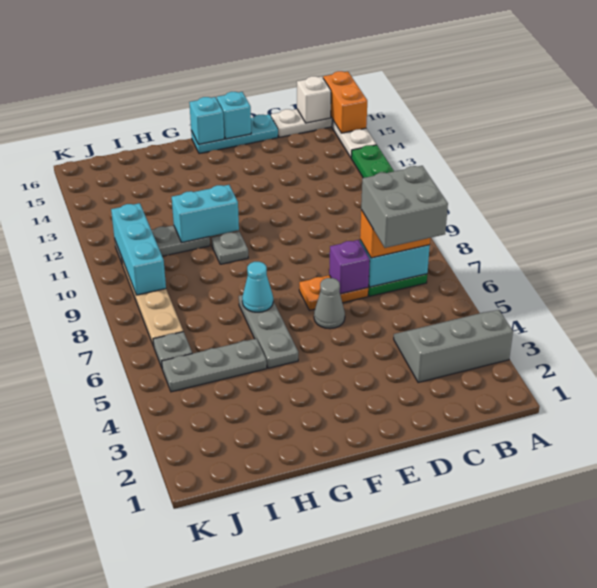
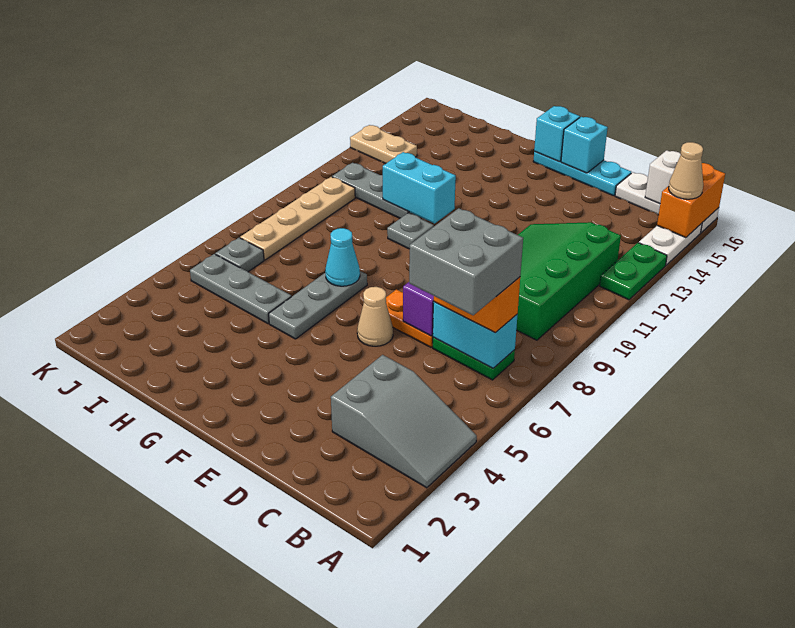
grey 2x3 slope [394,310,513,383] -> grey 2x3 slope turned to [331,355,477,488]
none -> tan 1x1 cone [669,142,703,199]
none -> green 3x4 slope [516,222,621,340]
grey 1x1 cone [314,278,345,329] -> tan 1x1 cone [357,287,393,346]
cyan 1x3 brick [111,203,166,295] -> none
none -> tan 1x2 plate [350,125,417,164]

